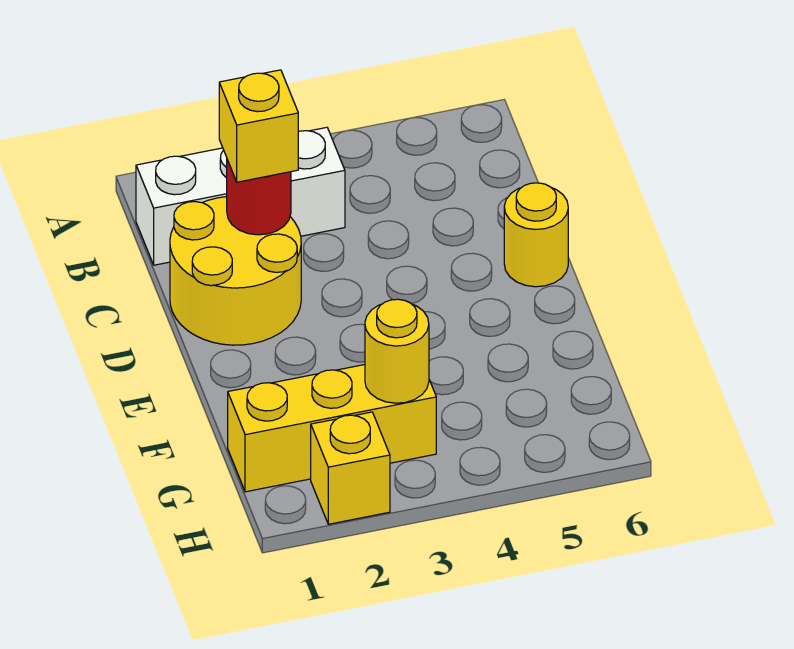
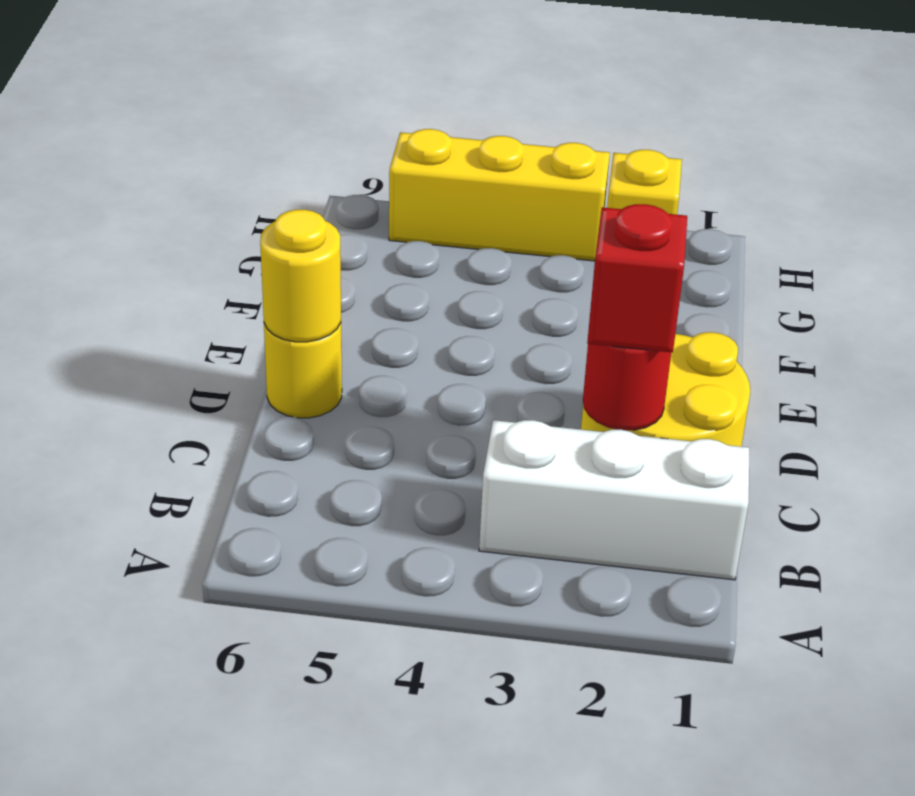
yellow 1x1 brick [219,70,298,182] -> red 1x1 brick [587,204,687,353]
yellow 1x3 brick [228,365,436,492] -> yellow 1x3 brick moved to [389,129,610,261]
yellow 1x1 round brick [365,299,429,403] -> yellow 1x1 round brick moved to [260,210,341,342]

